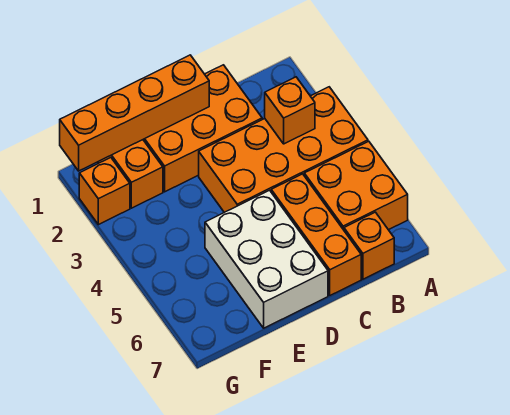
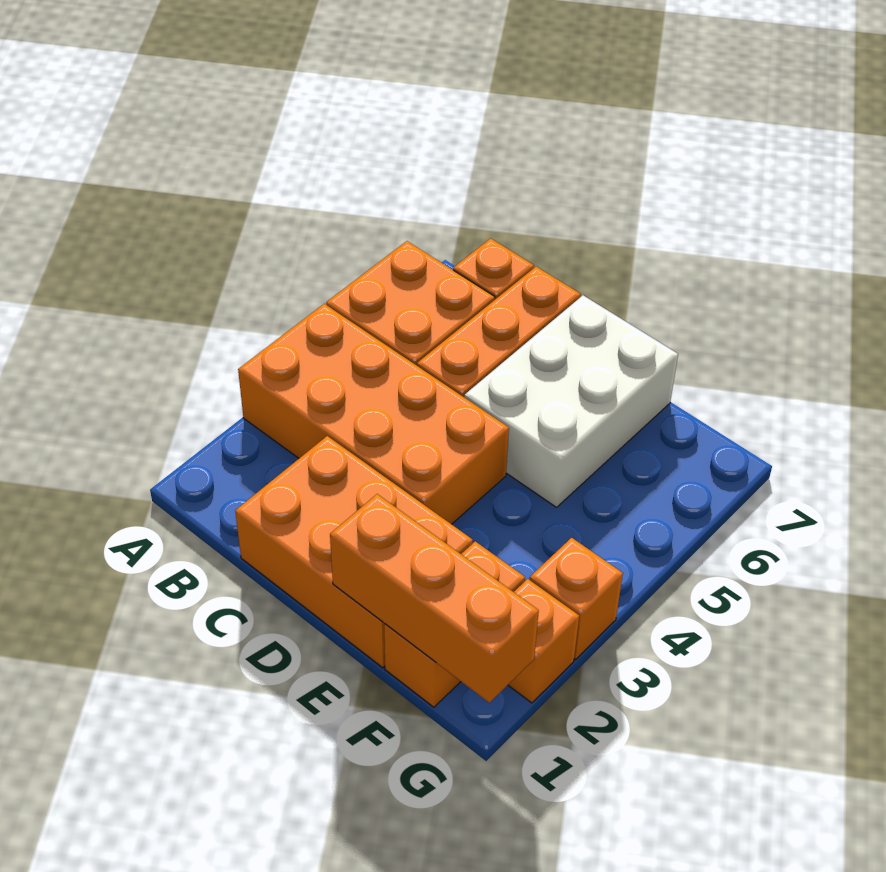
orange 1x1 brick [265,77,315,144] -> orange 1x1 brick moved to [530,538,623,659]
orange 1x4 brick [60,55,209,171] -> orange 1x3 brick [330,494,539,703]

